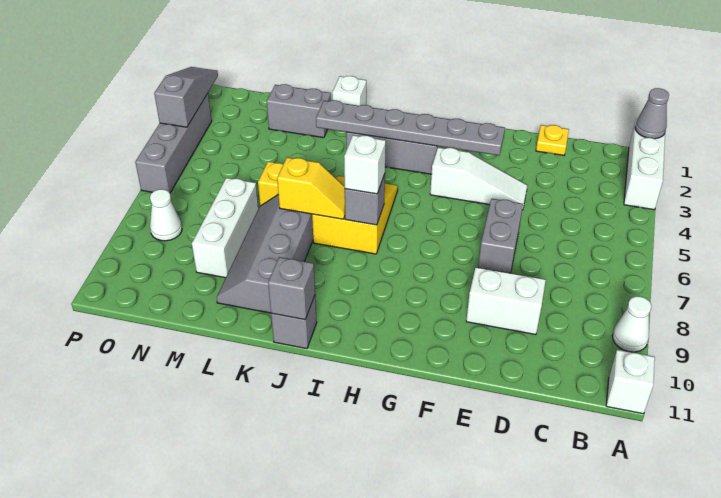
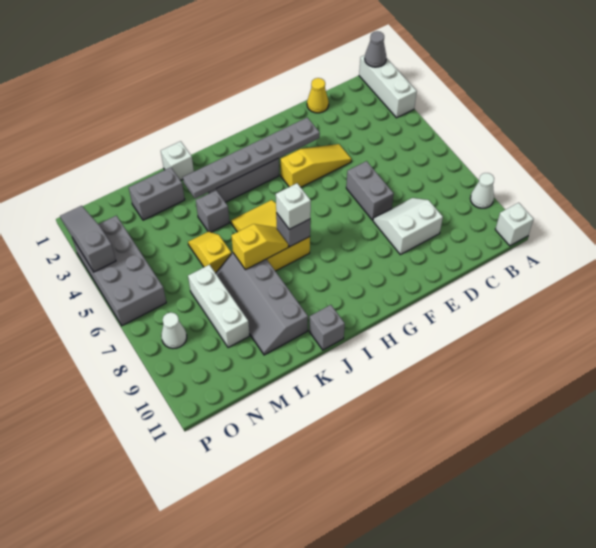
yellow 1x1 plate [536,125,569,155] -> yellow 1x1 cone [307,78,329,113]
white 1x3 slope [430,147,527,210] -> yellow 1x3 slope [280,144,351,187]
grey 1x1 brick [268,257,315,320] -> grey 1x1 brick moved to [196,190,230,232]
grey 1x4 brick [135,94,212,193] -> grey 2x4 brick [72,216,166,326]

